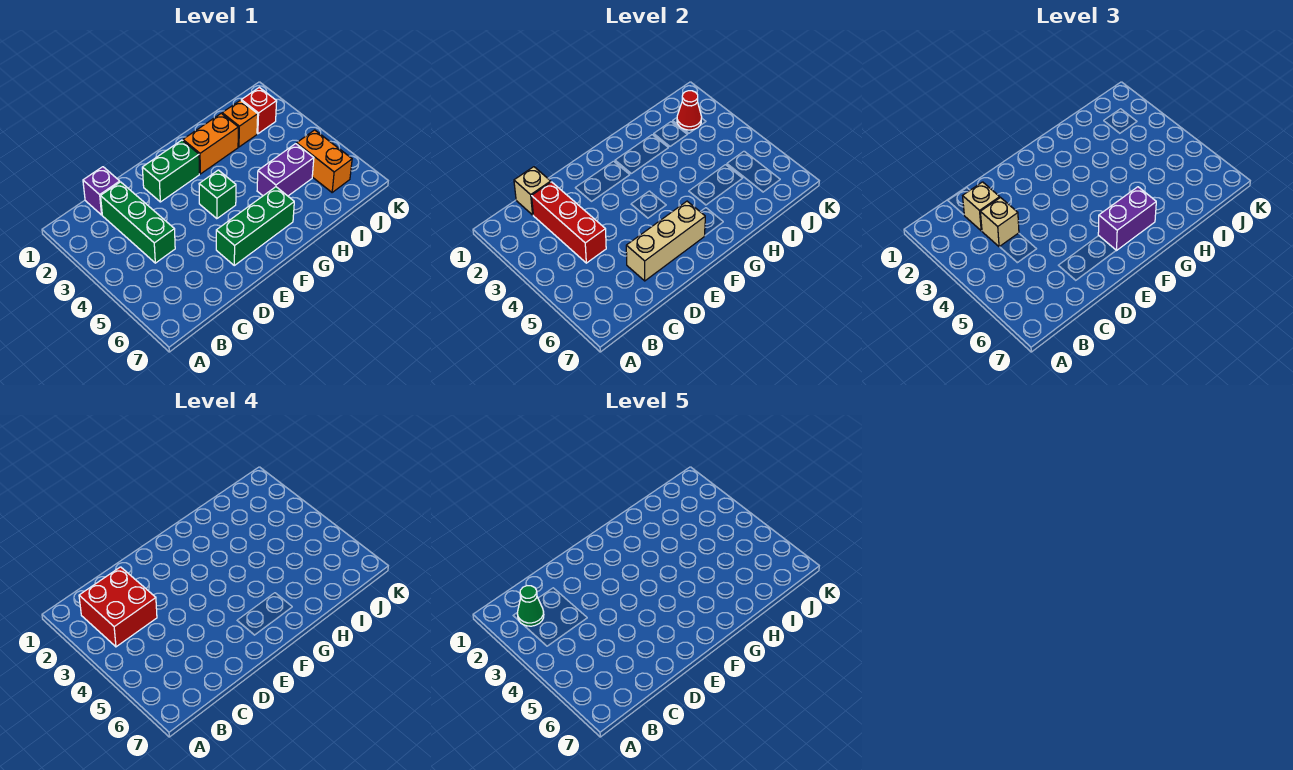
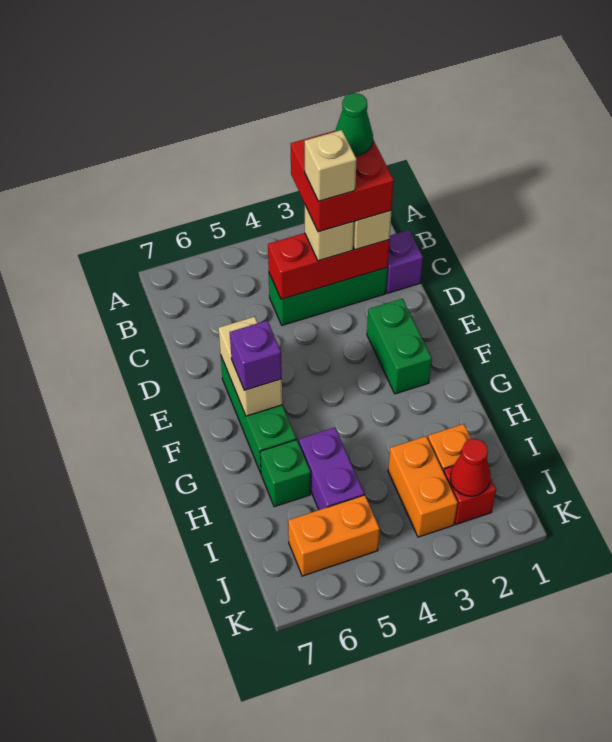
tan 1x1 brick [514,167,551,215] -> tan 1x1 brick moved to [305,130,357,201]
tan 1x3 brick [626,201,705,281] -> tan 1x2 brick [218,317,282,416]
green 1x1 brick [199,170,236,219] -> green 1x1 brick moved to [260,440,310,507]
purple 1x2 brick [1098,187,1156,251] -> purple 1x1 brick [230,321,282,390]
orange 1x2 brick [183,113,238,174] -> orange 1x2 brick moved to [388,436,458,537]

